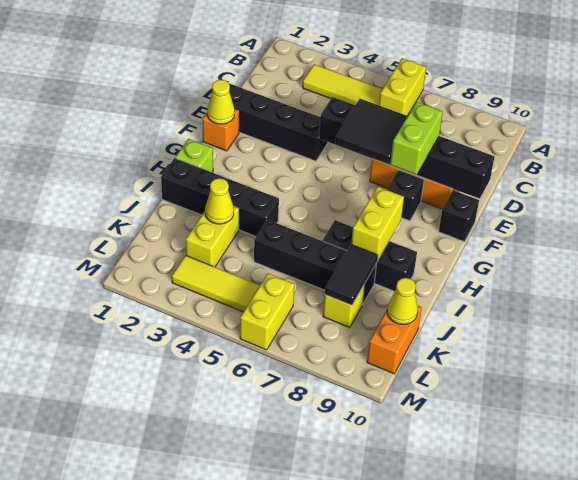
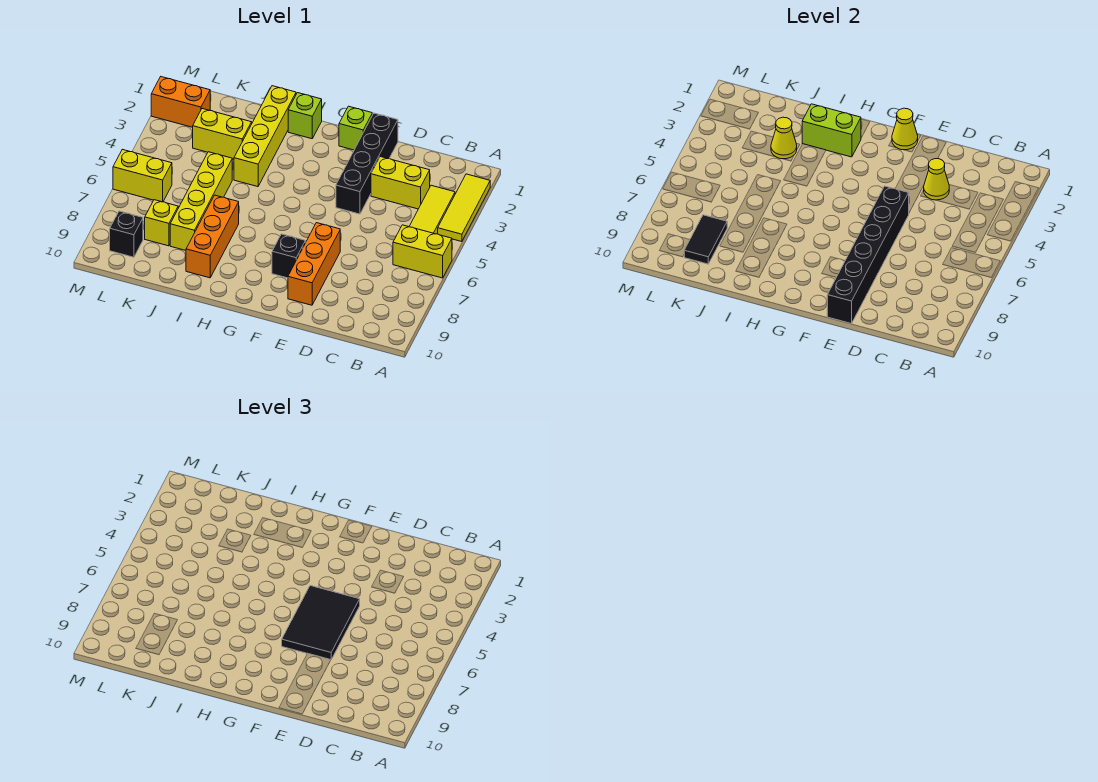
black 2x2 tile [335,99,407,164] -> black 2x3 tile [282,586,360,660]
lime 1x2 brick [390,102,443,174] -> lime 1x2 brick moved to [802,104,861,157]
orange 1x1 brick [203,109,239,151] -> lime 1x1 brick [339,106,372,150]
black 1x1 brick [439,190,479,242] -> black 1x1 brick moved to [110,211,143,257]
yellow 1x2 brick [351,186,404,261] -> yellow 1x2 brick moved to [371,157,430,209]
black 1x4 brick [161,158,279,236] -> yellow 1x4 brick [234,86,296,187]
black 1x3 brick [323,220,417,291] -> orange 1x3 brick [186,195,239,278]
black 1x4 brick [254,220,377,305] -> yellow 1x4 brick [170,152,232,250]
black 1x2 tile [325,245,378,305] -> black 1x2 tile turned to [684,215,727,264]
orange 1x2 brick [367,305,422,374] -> orange 1x2 brick moved to [151,77,210,127]
yellow 1x1 cone [387,278,418,324] -> yellow 1x1 cone moved to [924,159,949,200]
yellow 1x3 tile [172,255,260,312] -> yellow 1x3 tile moved to [438,174,490,242]

